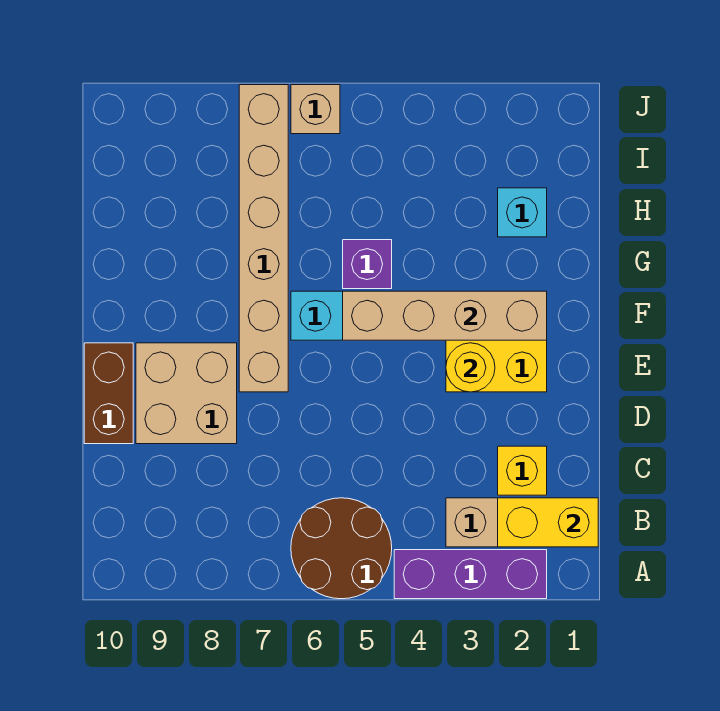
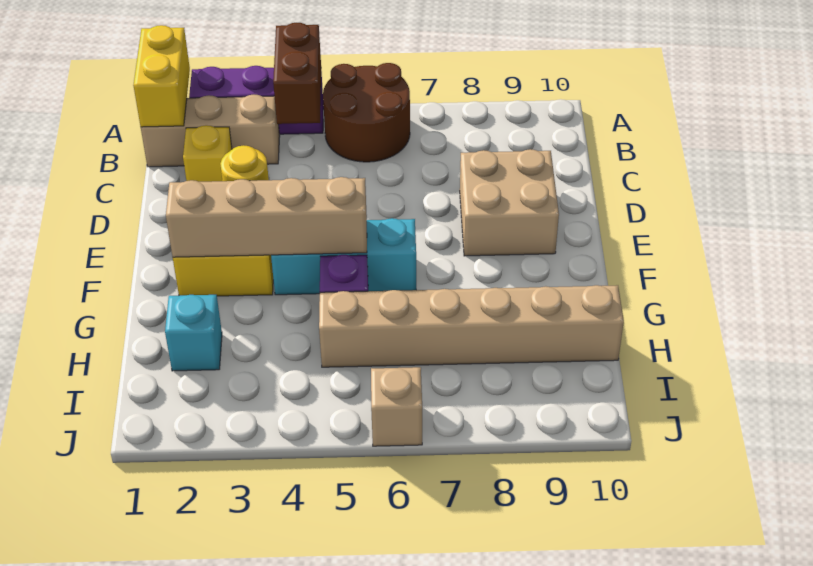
yellow 1x2 brick [498,498,598,547] -> yellow 1x2 brick turned to [133,25,190,127]
brown 1x2 brick [84,343,133,444] -> brown 1x2 brick moved to [273,23,321,124]
tan 1x6 brick [239,85,288,392] -> tan 1x6 brick turned to [319,285,624,367]

